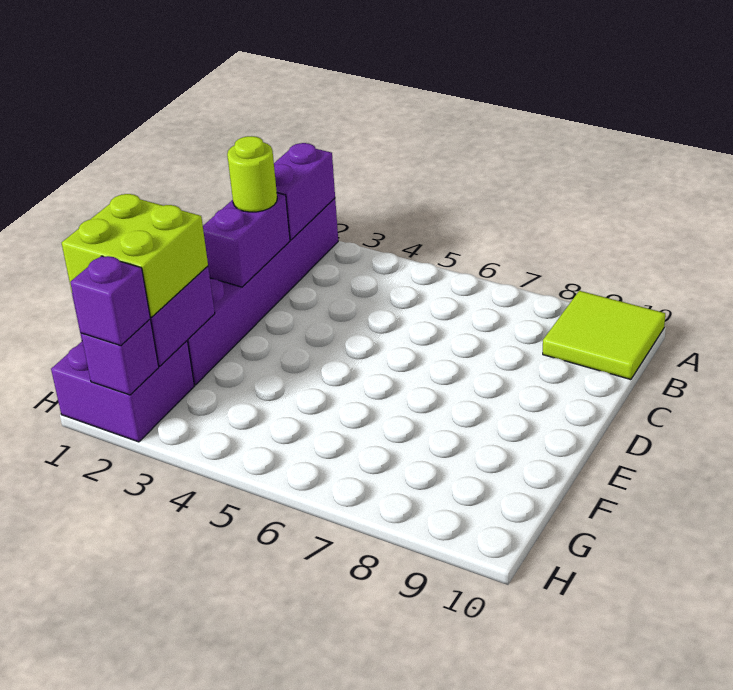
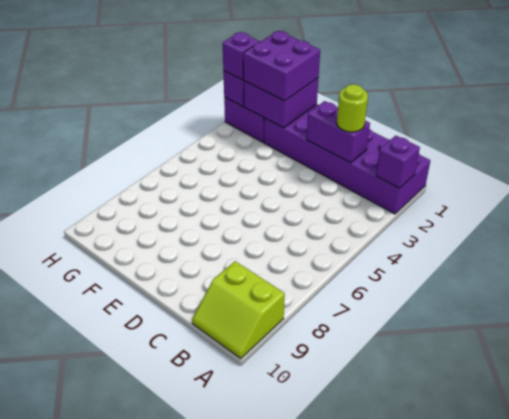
purple 1x2 brick [274,143,335,240] -> purple 1x1 brick [376,136,420,188]
lime 2x2 tile [543,291,665,380] -> lime 2x2 slope [192,261,285,359]
lime 2x2 brick [62,194,208,317] -> purple 2x2 brick [243,31,320,101]

